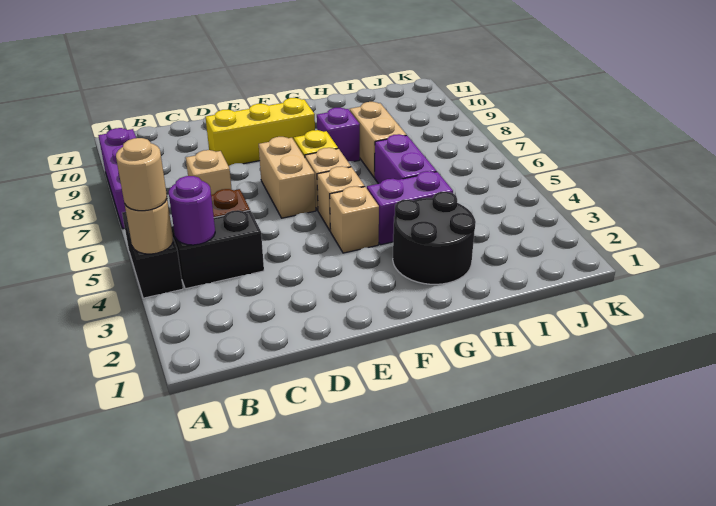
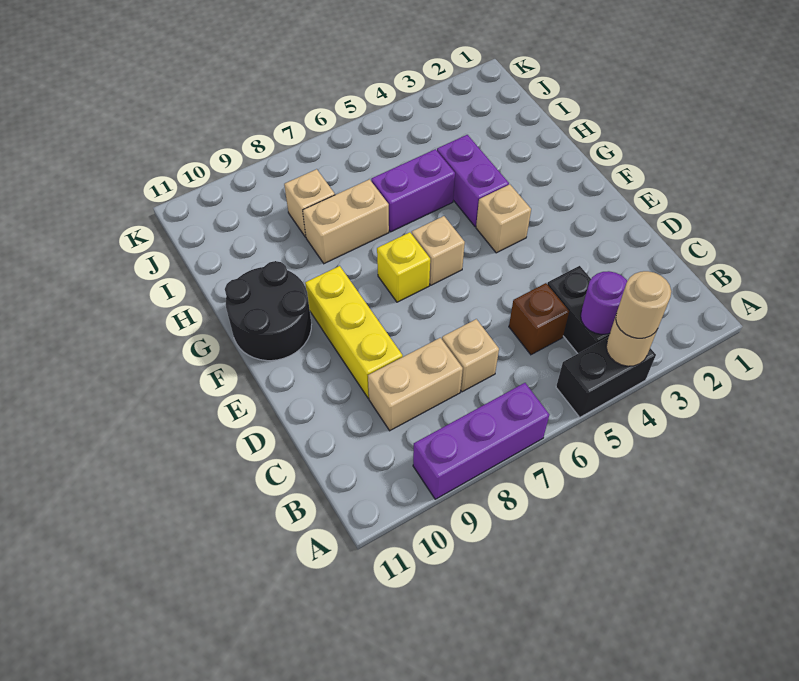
tan 1x2 brick [259,137,316,218] -> tan 1x2 brick moved to [368,338,463,431]
tan 1x1 brick [317,166,365,231] -> tan 1x1 brick moved to [284,169,335,237]
black 2x2 round brick [393,192,476,284] -> black 2x2 round brick moved to [225,261,311,361]
purple 1x1 brick [317,108,360,161] -> none

